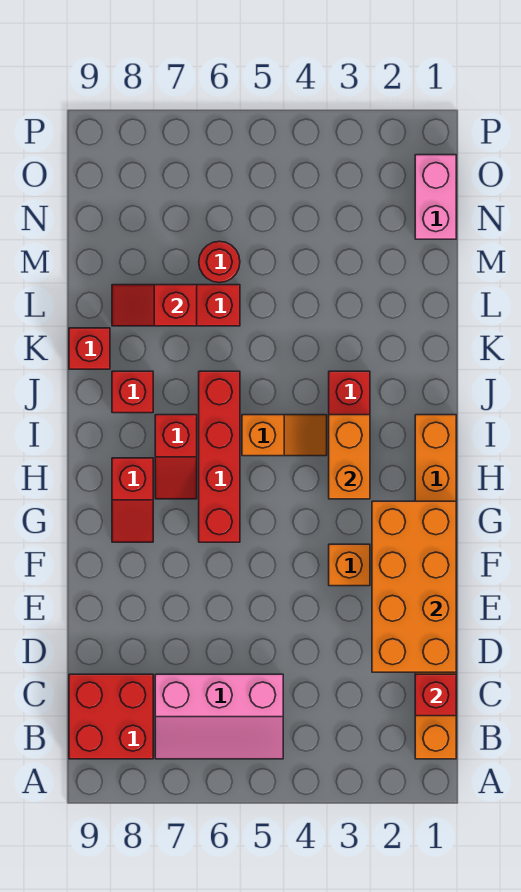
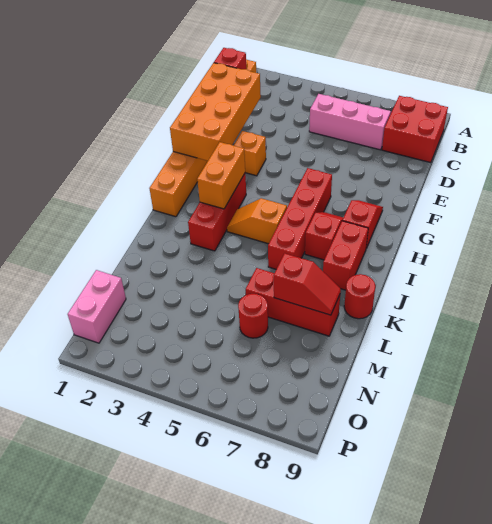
red 1x1 brick [112,371,153,413] -> red 1x2 brick [323,221,368,290]
red 1x1 brick [69,328,110,369] -> red 1x1 round brick [344,274,375,319]

